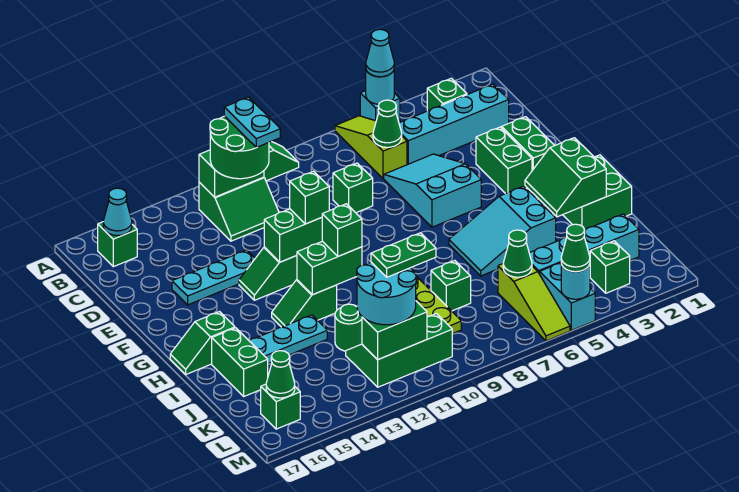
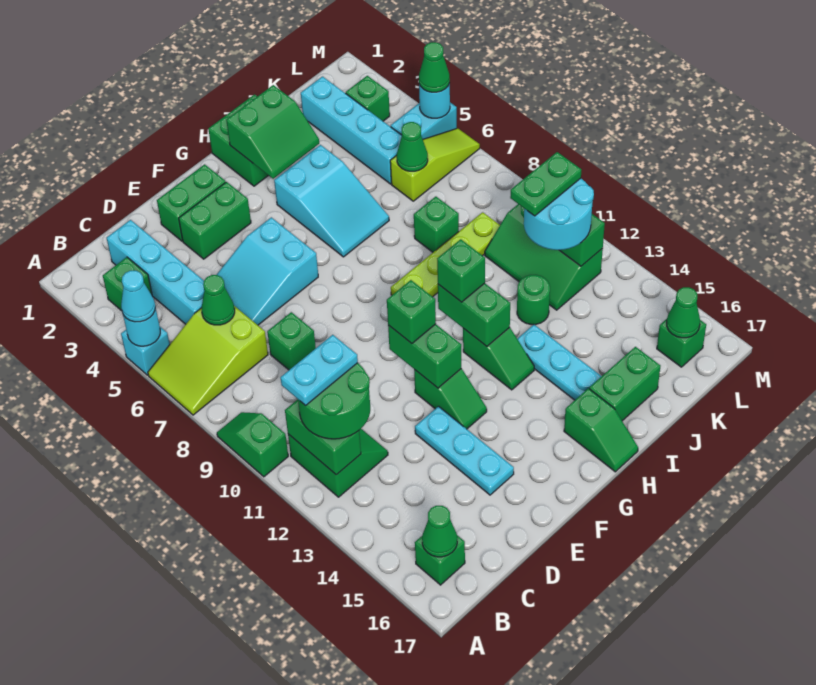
lime 1x3 slope [335,116,407,178] -> lime 2x3 slope [148,306,268,415]
cyan 1x1 cone [103,188,132,236] -> green 1x1 cone [422,506,457,557]
green 1x2 plate [371,233,436,277] -> green 1x2 plate turned to [510,152,581,216]

